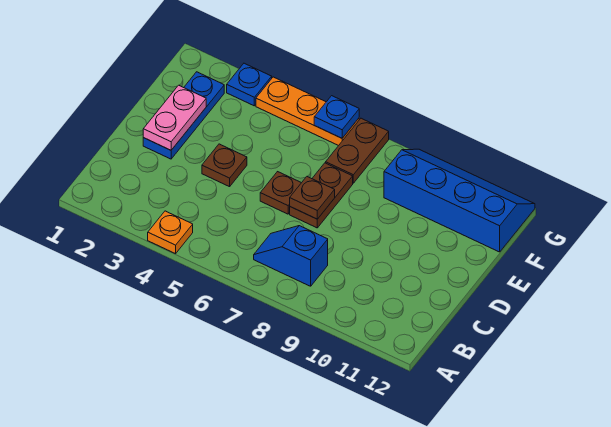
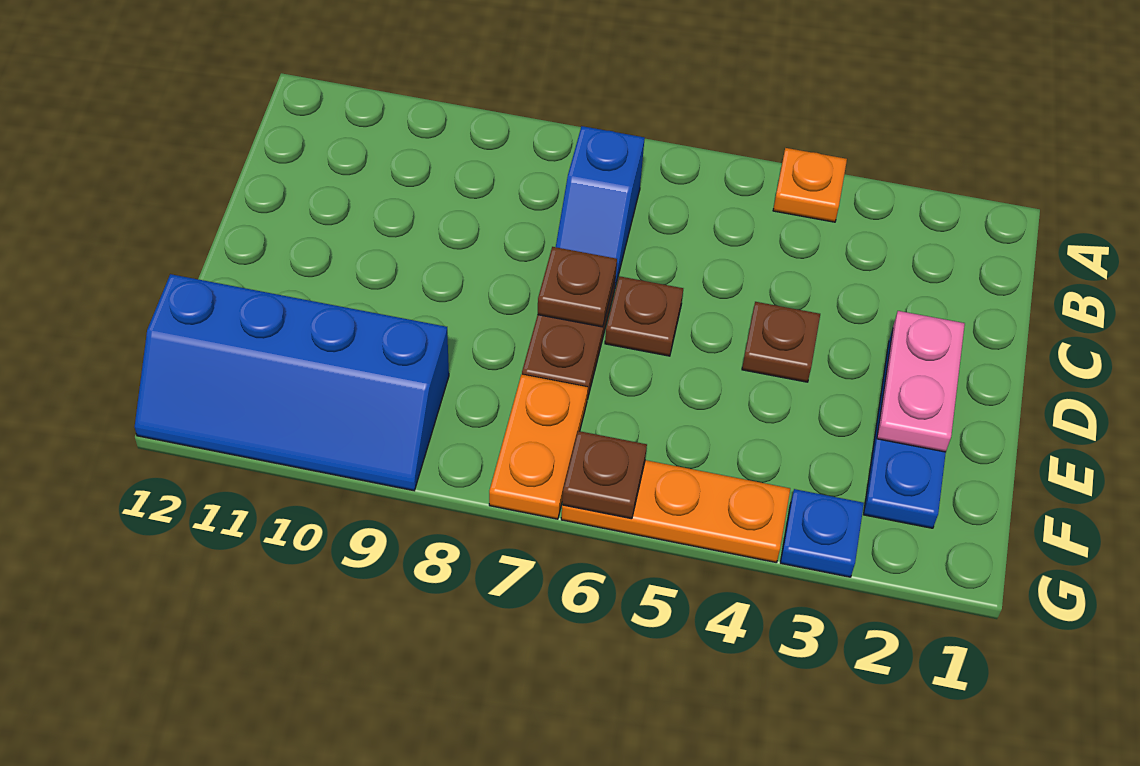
blue 1x2 slope [254,226,328,286] -> blue 1x2 slope turned to [556,126,645,287]
brown 1x2 plate [326,118,389,183] -> orange 1x2 plate [489,374,588,519]
blue 1x1 plate [314,96,359,138] -> brown 1x1 plate [562,431,647,519]

